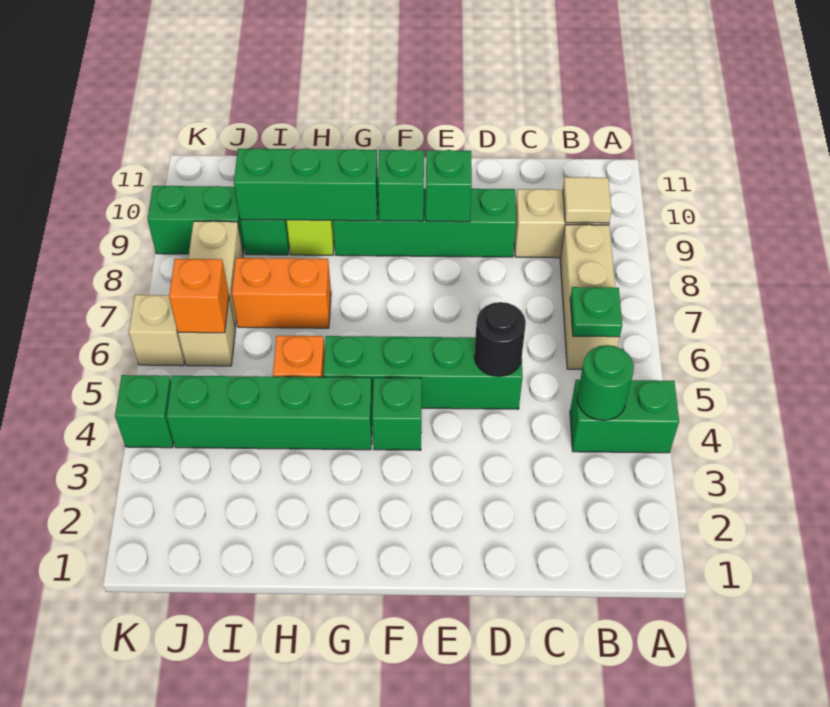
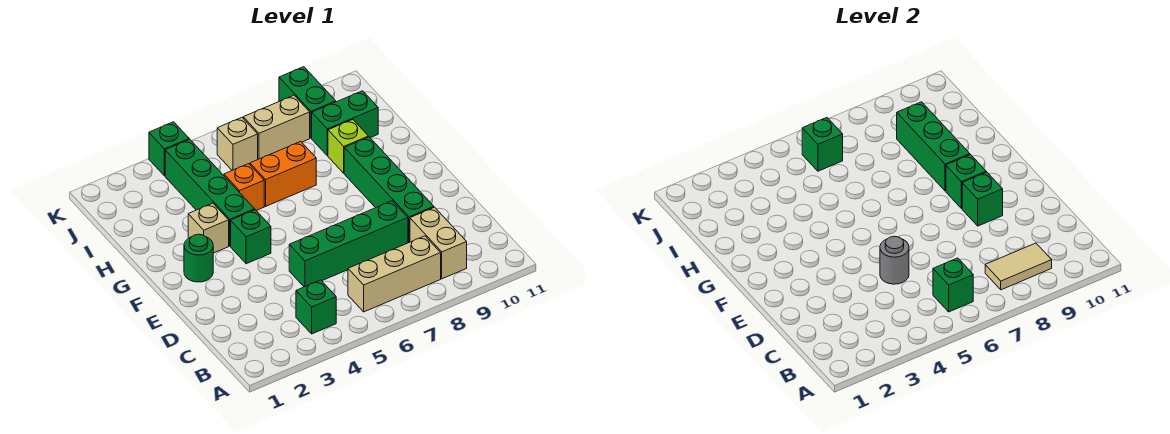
green 1x2 brick [570,380,679,453] -> green 1x1 brick [296,280,336,334]
green 1x1 round brick [577,345,634,420] -> green 1x1 round brick moved to [184,234,213,282]
green 1x1 plate [570,287,622,337] -> green 1x1 brick [933,258,973,312]
tan 1x1 tile [563,177,612,223] -> tan 1x2 tile [985,243,1052,290]
green 1x4 brick [323,336,523,409] -> green 1x4 brick turned to [289,201,408,287]
black 1x1 round brick [474,302,526,377] -> grey 1x1 round brick [880,236,909,284]
orange 1x2 brick [232,258,331,328] -> orange 1x2 brick turned to [250,142,316,206]
orange 1x1 brick [169,259,229,333] -> green 1x1 brick [802,118,843,171]
tan 1x1 brick [129,295,185,366] -> tan 1x1 brick moved to [188,203,229,253]

